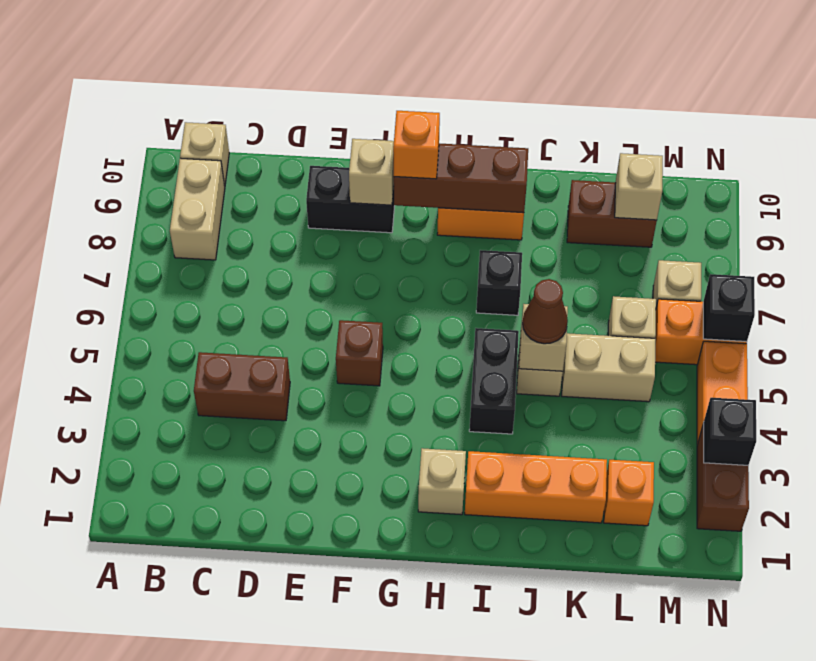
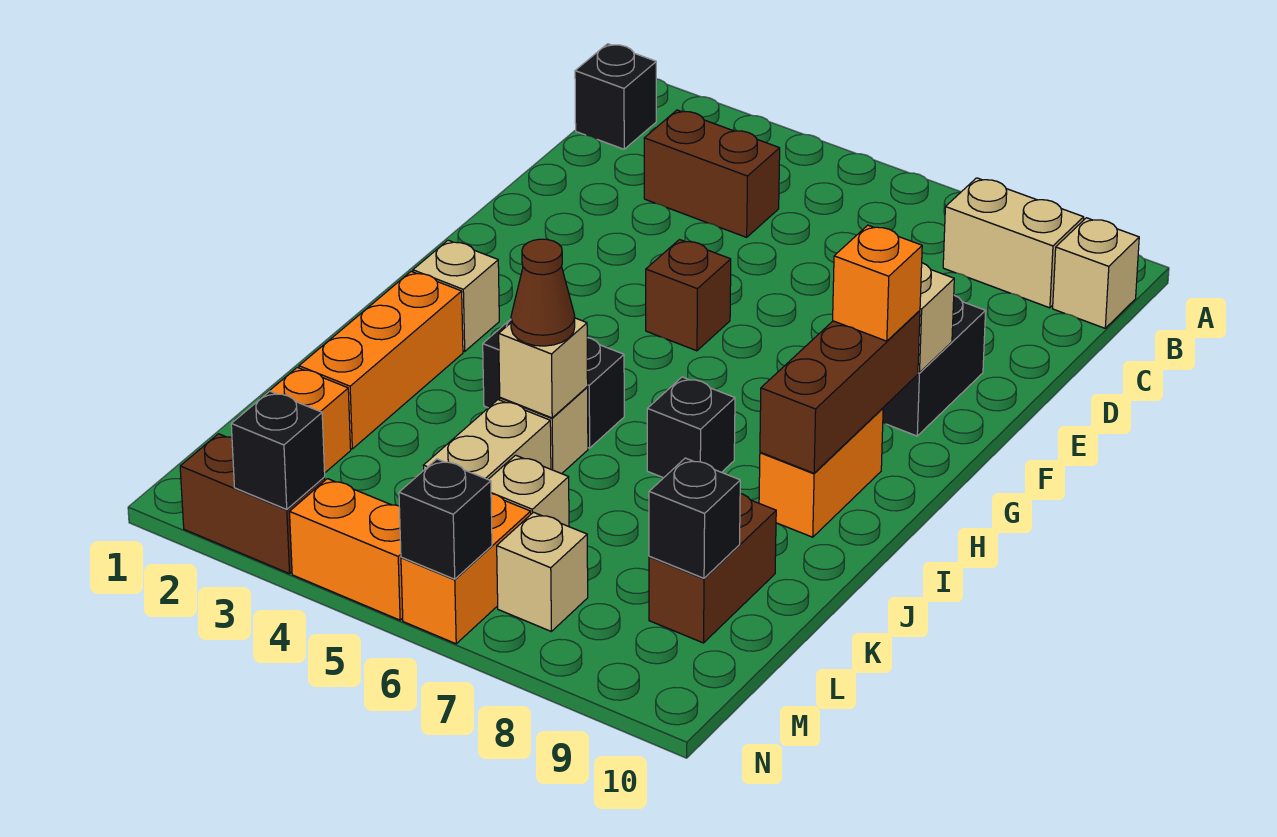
none -> black 1x1 brick [575,44,656,149]
brown 1x2 brick [194,352,290,421] -> brown 1x2 brick turned to [644,110,780,237]
tan 1x1 brick [615,153,663,220] -> black 1x1 brick [649,458,740,578]

